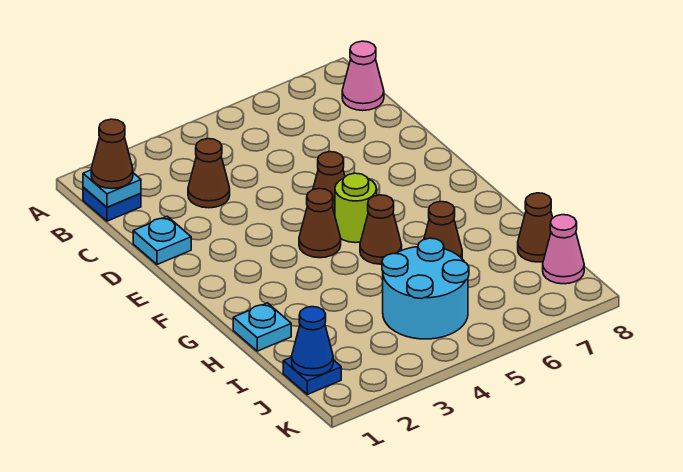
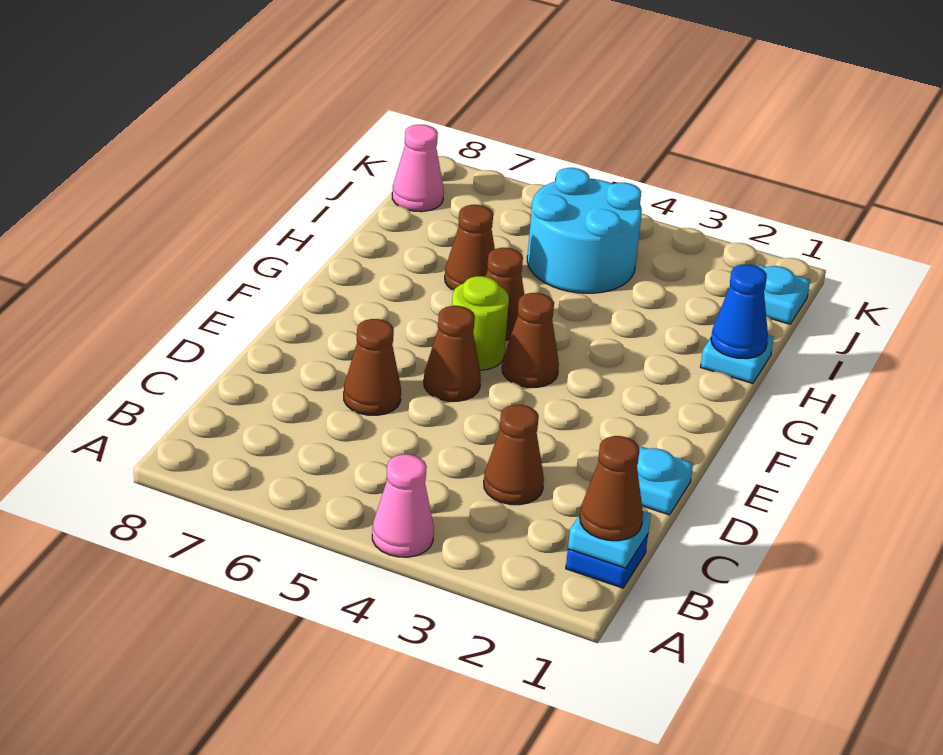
pink 1x1 cone [342,41,384,111] -> pink 1x1 cone moved to [372,454,434,557]
brown 1x1 cone [518,193,553,262] -> brown 1x1 cone moved to [344,319,401,415]
blue 1x1 plate [283,357,341,394] -> cyan 1x1 plate [759,265,810,324]
blue 1x1 cone [292,307,333,376] -> blue 1x1 cone moved to [711,265,768,359]

